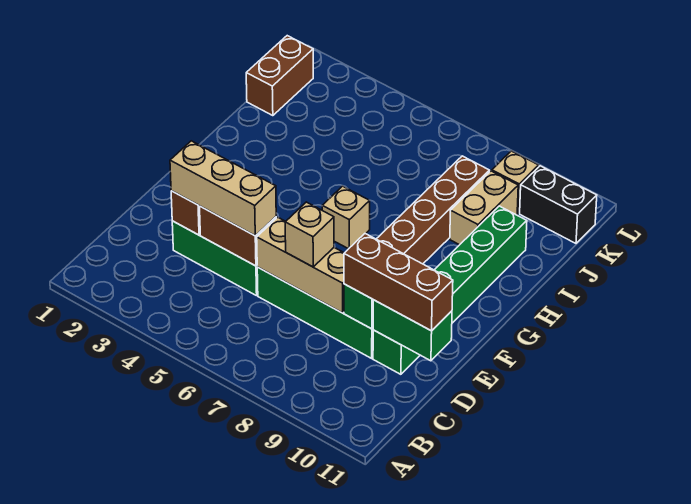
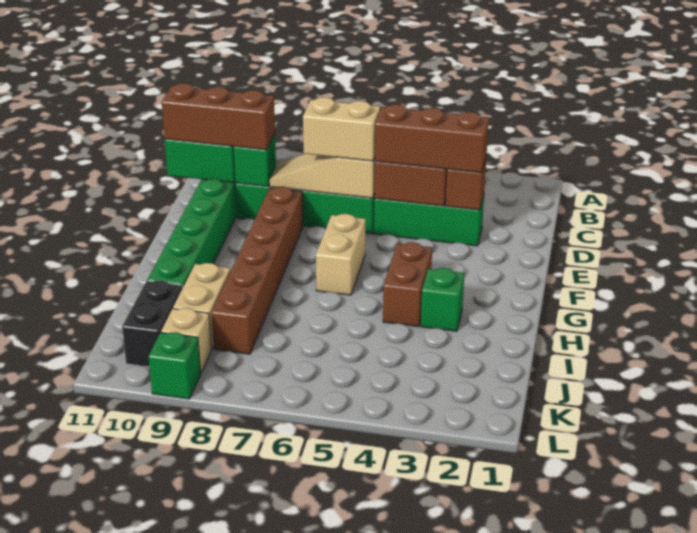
tan 1x3 brick [170,141,276,236] -> brown 1x3 brick [375,104,489,173]
tan 1x3 brick [257,217,344,313] -> tan 1x3 slope [270,154,375,198]
tan 1x1 brick [285,202,334,267] -> tan 1x2 brick [303,97,380,161]
tan 1x1 brick [322,186,370,249] -> tan 1x2 brick [316,214,366,295]
none -> green 1x1 brick [421,268,464,331]
brown 1x2 brick [246,36,313,116] -> brown 1x2 brick moved to [383,242,432,327]
black 1x2 brick [520,166,597,243] -> black 1x2 brick turned to [122,280,182,367]
none -> green 1x1 brick [149,332,201,399]

